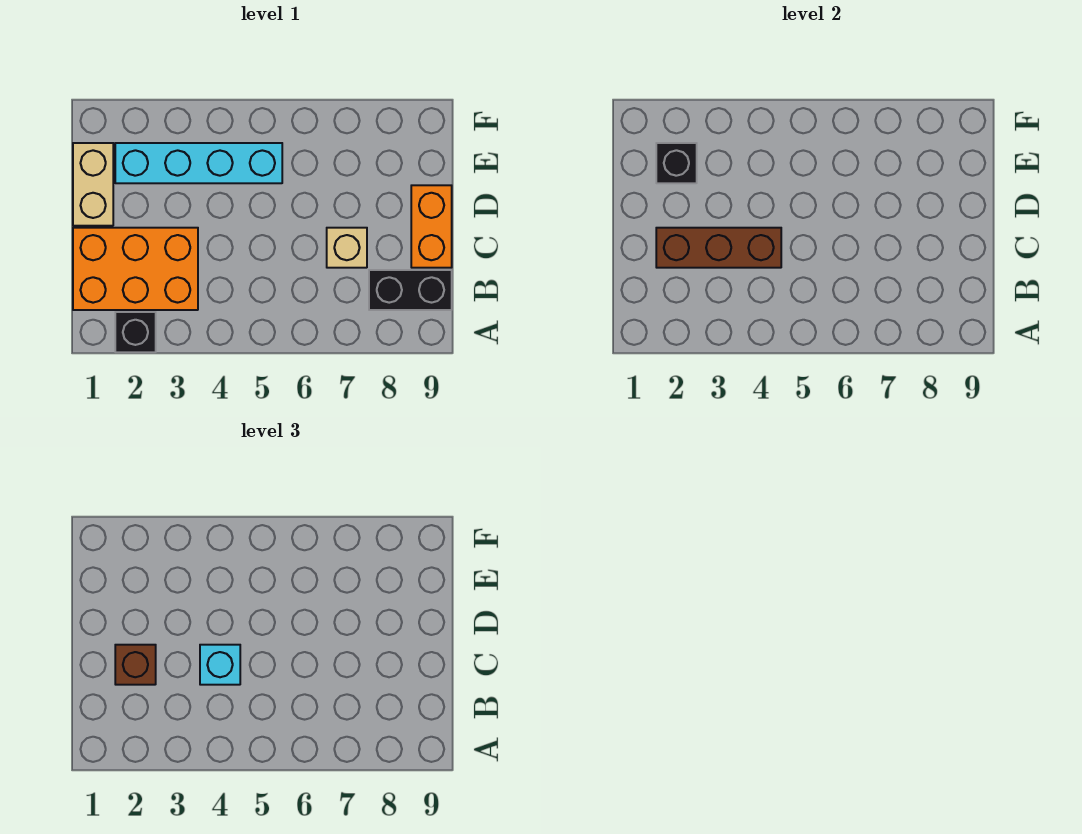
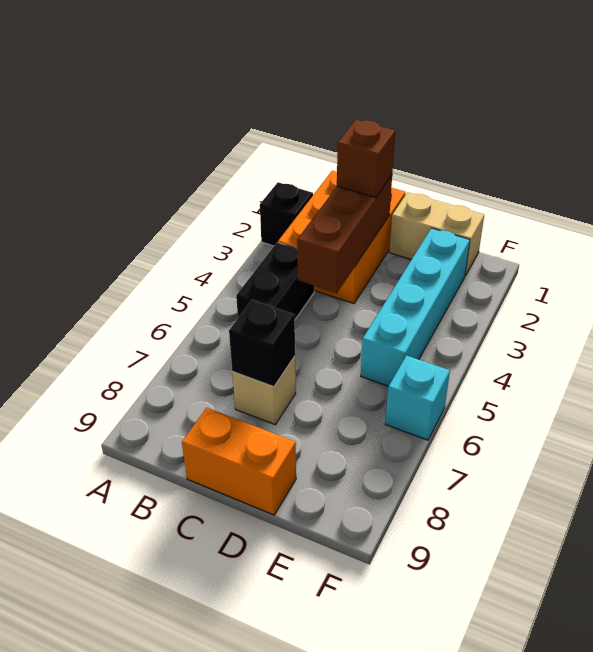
black 1x2 brick [369,270,452,310] -> black 1x2 brick moved to [236,242,314,319]
cyan 1x1 brick [200,645,240,685] -> cyan 1x1 brick moved to [385,356,450,440]
black 1x1 brick [656,143,697,183] -> black 1x1 brick moved to [229,300,295,387]

